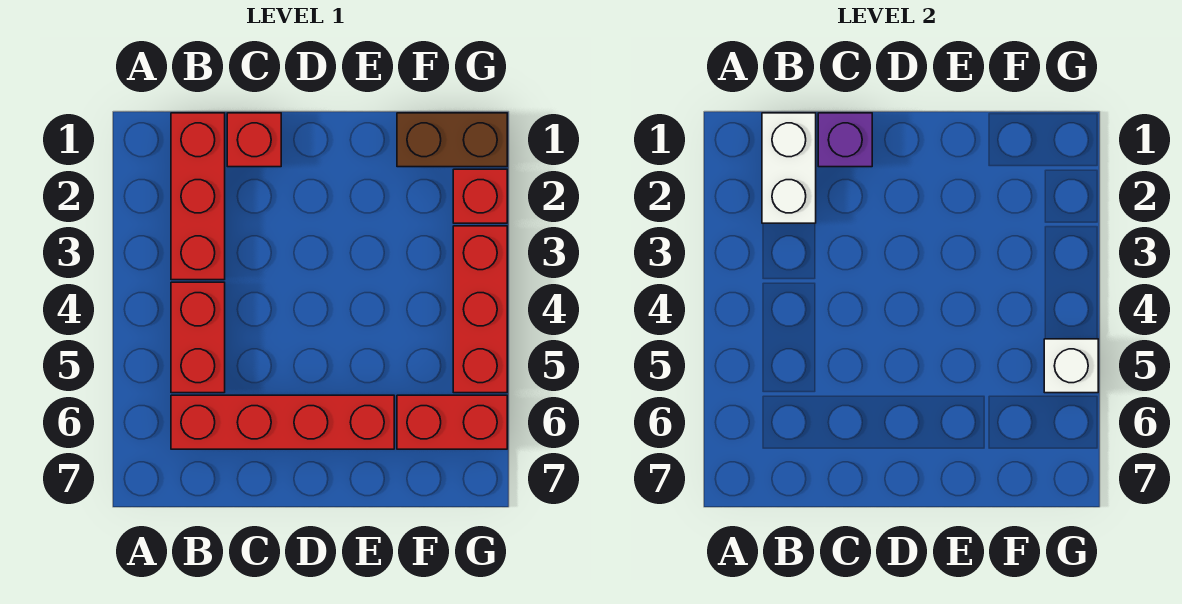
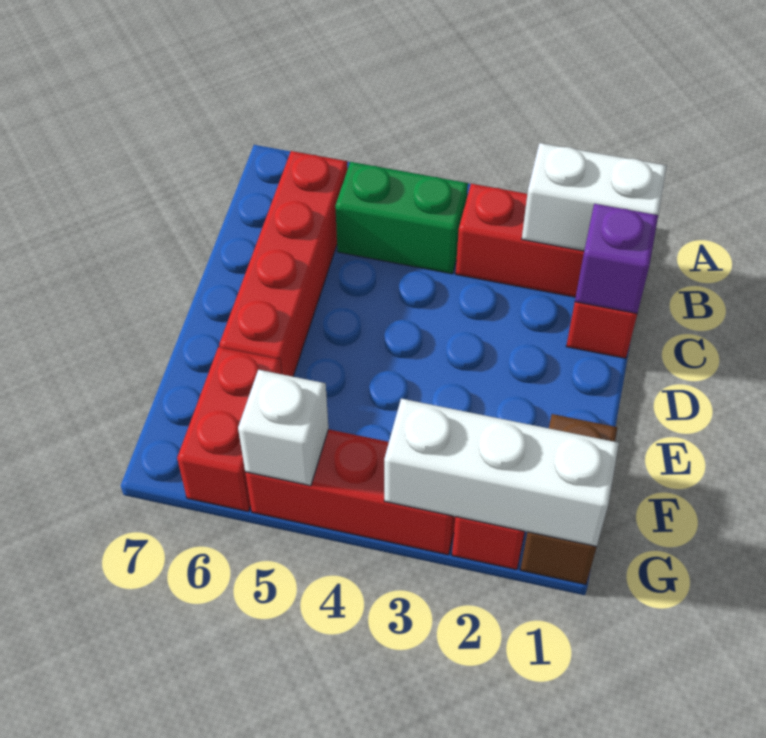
red 1x2 brick [171,282,225,393] -> green 1x2 brick [335,162,468,274]
none -> white 1x3 brick [384,399,619,547]

